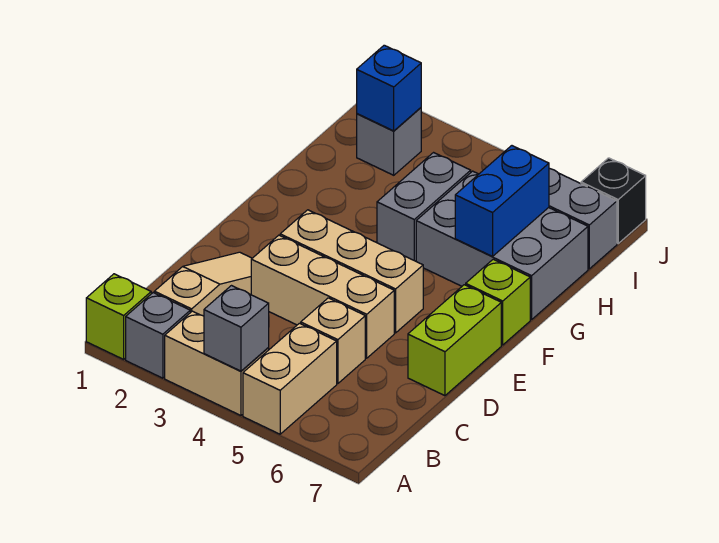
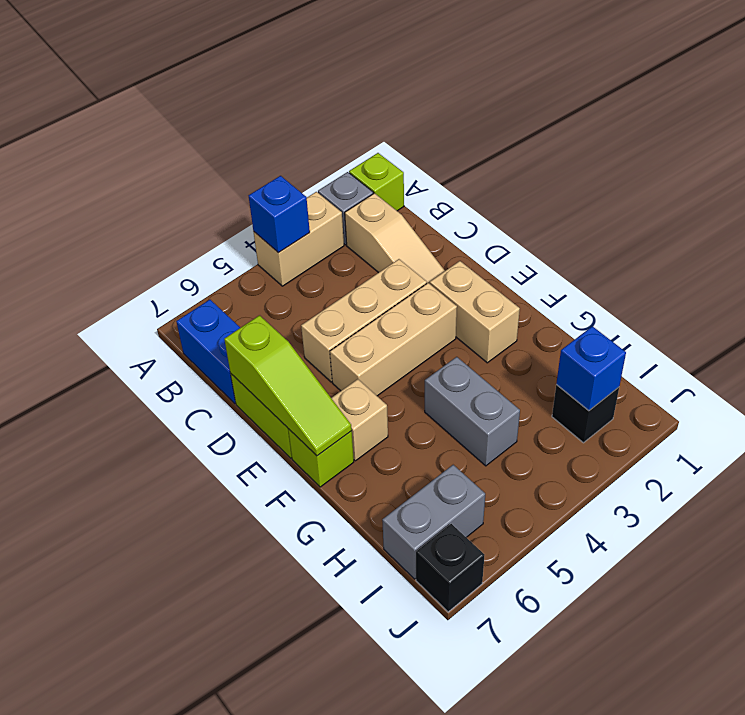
grey 1x1 brick [204,286,269,371] -> blue 1x1 brick [249,176,310,253]
tan 1x2 brick [243,323,337,434] -> tan 1x2 brick moved to [430,261,520,363]
tan 1x1 brick [301,298,365,384] -> tan 1x1 brick moved to [331,379,388,461]
none -> lime 1x3 slope [224,315,352,456]
grey 2x3 brick [416,171,588,320] -> none
blue 1x2 brick [455,146,549,256] -> blue 1x2 brick moved to [176,300,240,404]
grey 1x1 brick [357,108,421,175] -> black 1x1 brick [552,384,619,443]

